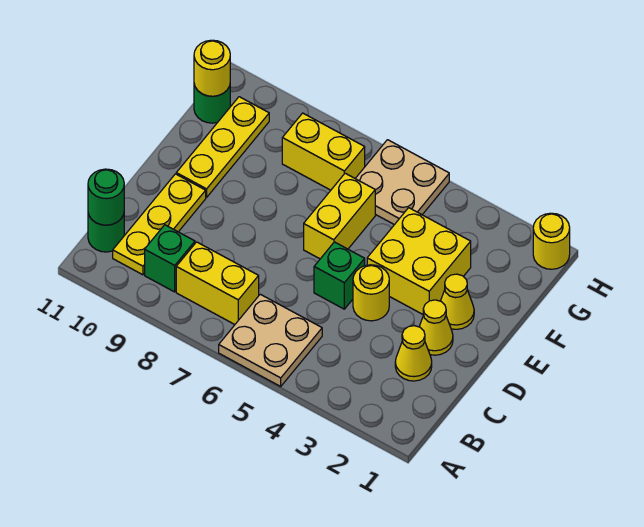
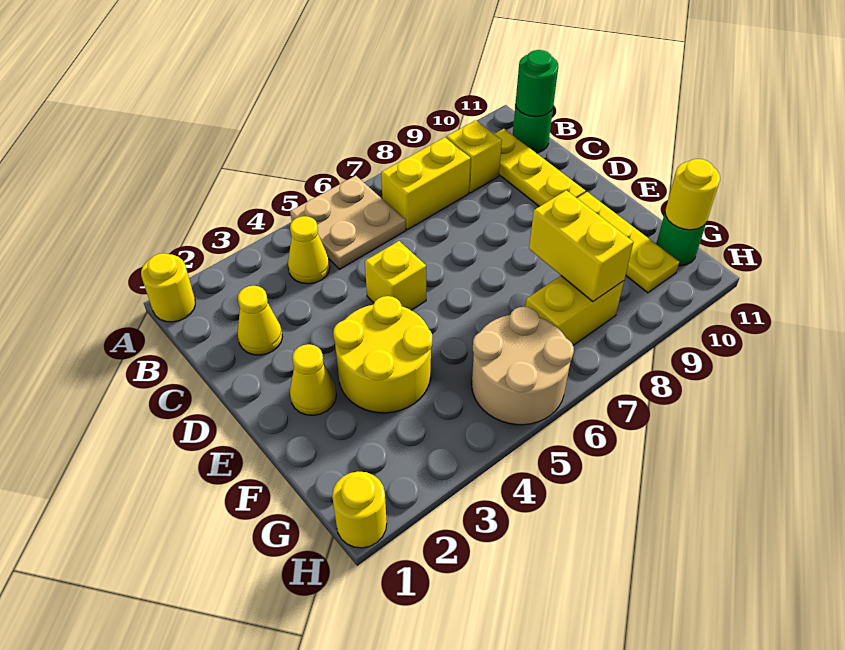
green 1x1 brick [145,225,195,292] -> yellow 1x1 brick [446,120,502,193]
yellow 1x1 cone [419,300,453,355] -> yellow 1x1 cone moved to [288,216,330,284]
yellow 1x1 round brick [353,265,389,321] -> yellow 1x1 round brick moved to [141,253,195,322]
green 1x1 brick [314,242,365,309] -> yellow 1x1 brick [365,241,426,310]
yellow 2x2 brick [367,208,471,315] -> yellow 2x2 round brick [333,296,432,413]
yellow 1x2 brick [304,173,375,259] -> yellow 1x2 brick moved to [529,190,633,302]
tan 2x2 plate [355,140,449,225] -> tan 2x2 round brick [472,307,574,425]

